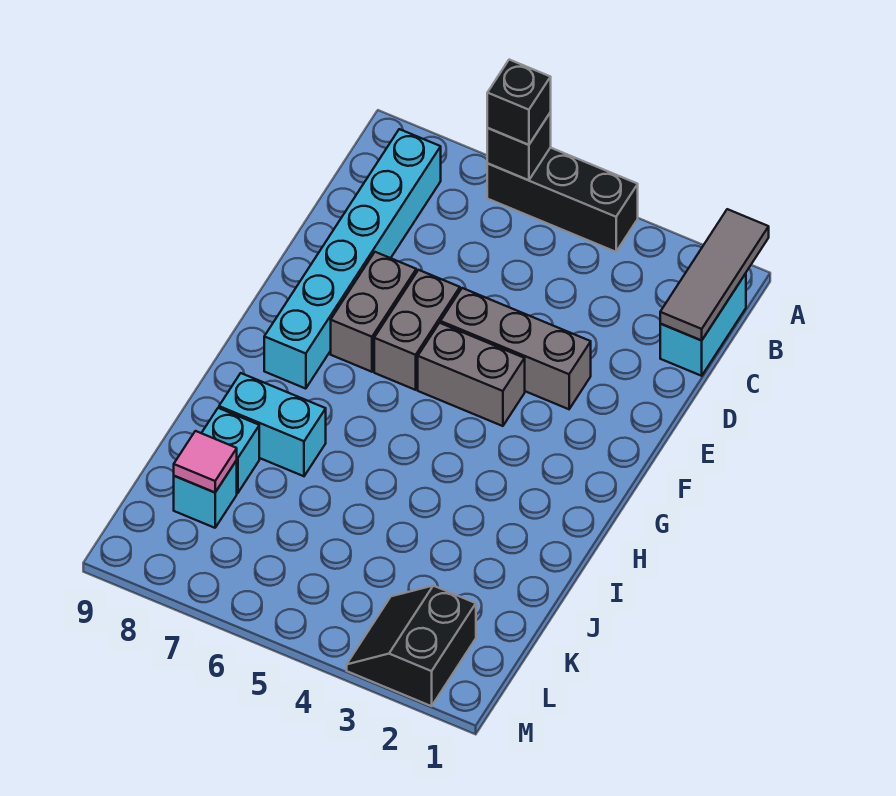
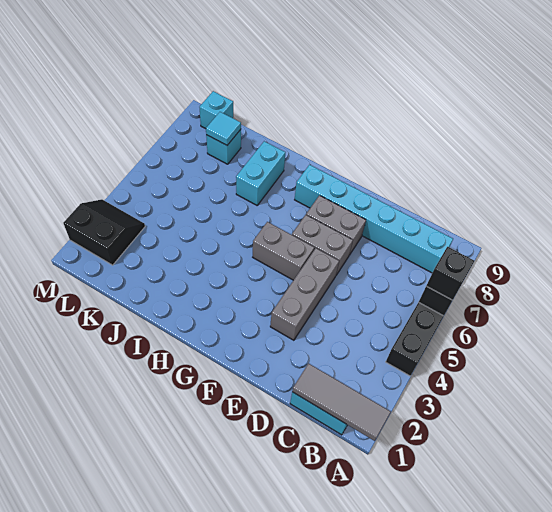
grey 1x2 brick [418,323,525,426] -> grey 1x2 brick turned to [253,222,314,280]
cyan 1x1 brick [202,408,259,493] -> cyan 1x1 brick moved to [200,91,233,129]
pink 1x1 tile [174,431,237,492] -> cyan 1x1 tile [206,112,241,145]

